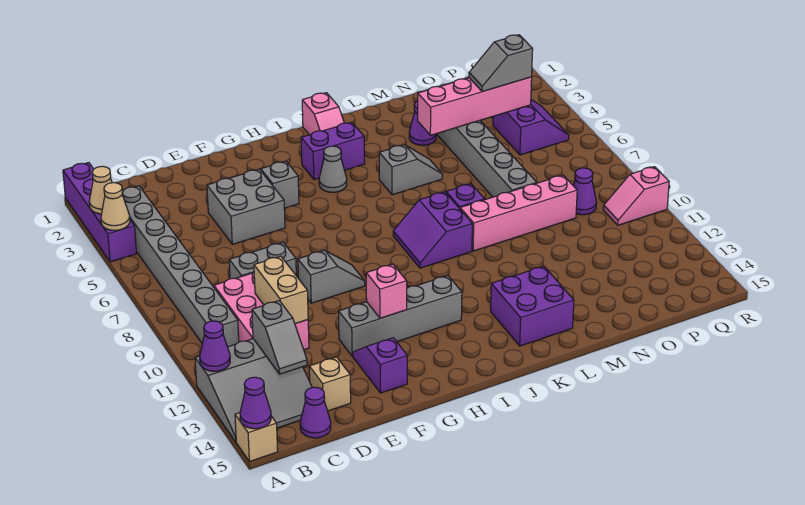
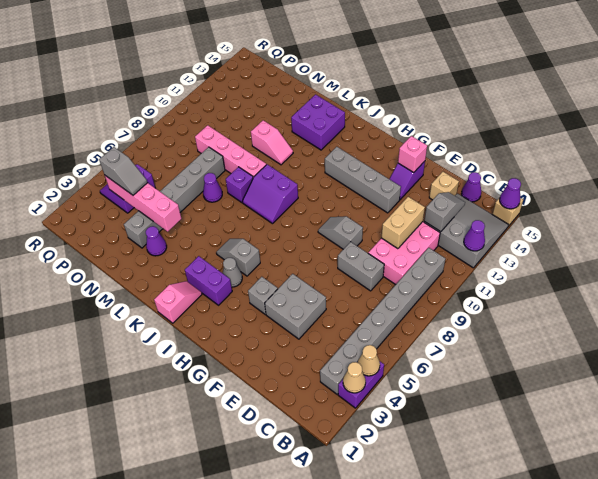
purple 1x4 brick [63,163,137,262] -> purple 1x2 brick [338,362,384,408]
pink 1x1 brick [366,264,407,318] -> pink 1x1 brick moved to [398,136,427,173]
purple 2x2 slope [393,192,472,268] -> purple 2x2 slope turned to [242,164,298,224]
grey 1x2 slope [379,145,443,195] -> grey 1x2 slope moved to [216,239,260,276]
purple 1x1 cone [573,168,597,215] -> purple 1x1 cone moved to [203,173,222,202]
pink 1x2 slope [603,167,669,225] -> pink 1x2 slope moved to [251,120,293,165]

